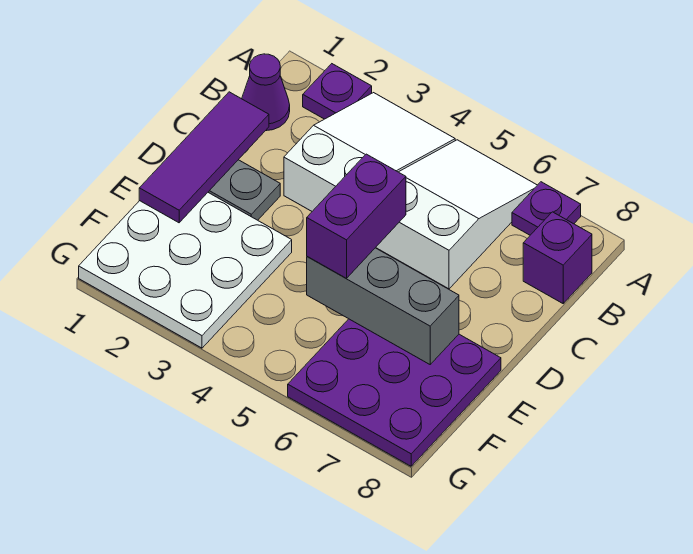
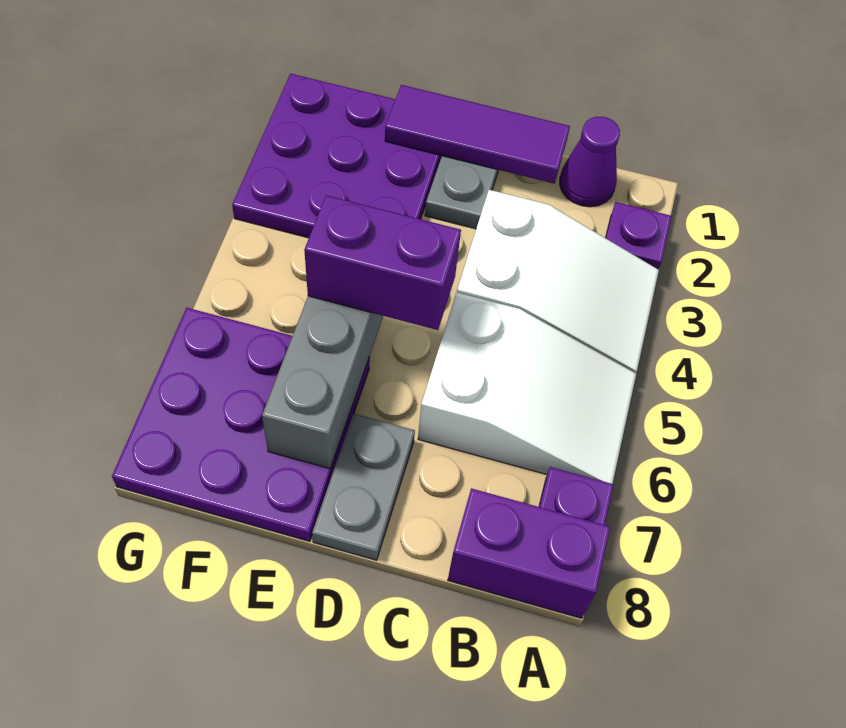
purple 1x1 brick [523,212,592,303] -> purple 1x2 brick [448,488,610,618]
none -> grey 1x2 plate [312,414,415,560]
white 3x3 plate [79,193,292,348] -> purple 3x3 plate [232,74,442,238]

